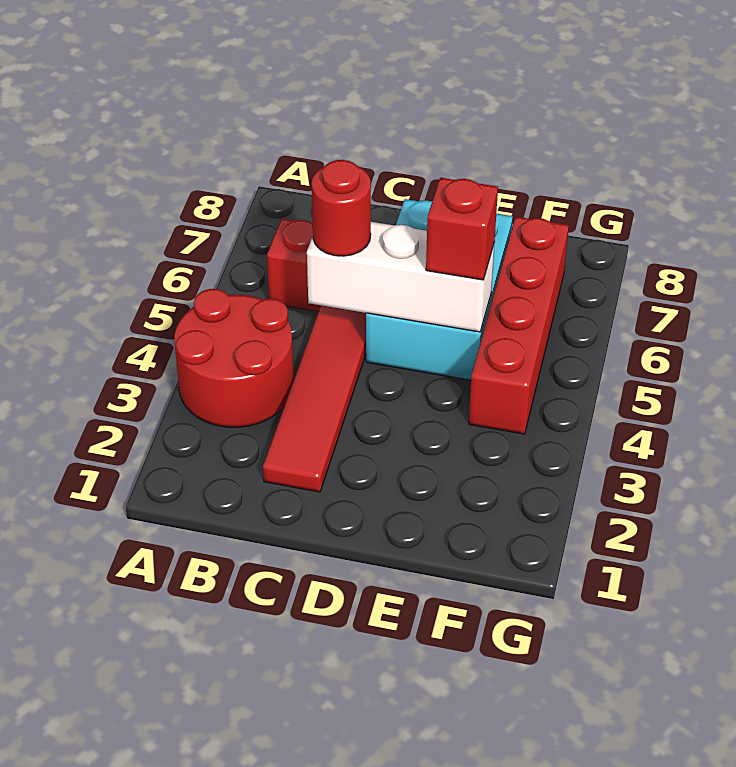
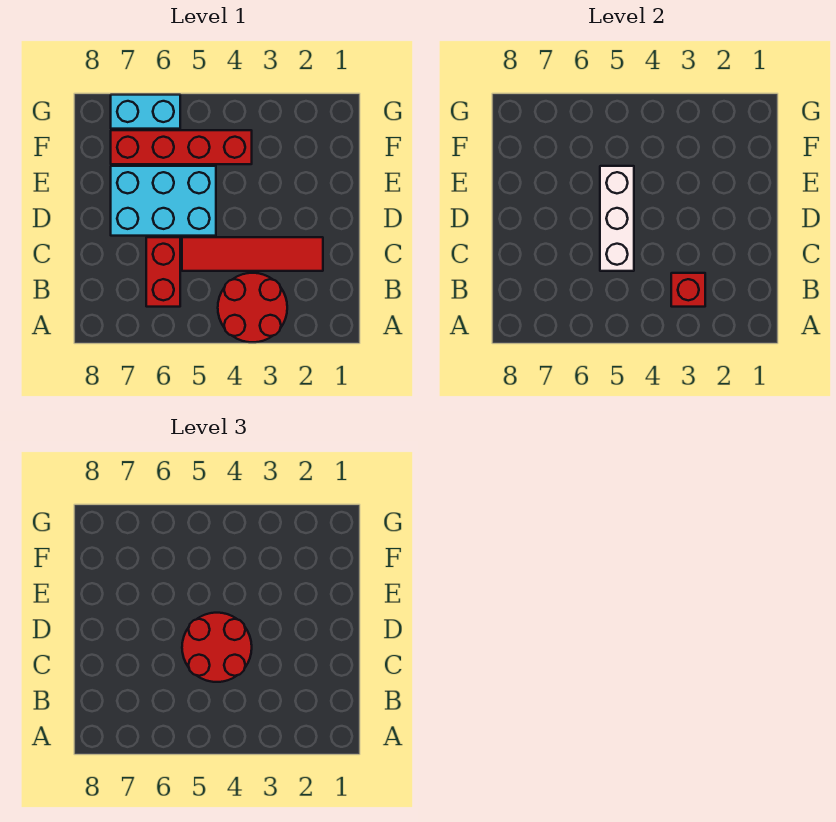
red 1x1 round brick [312,160,371,256] -> red 2x2 round brick [182,613,252,682]
red 1x1 brick [426,178,498,280] -> red 1x1 brick moved to [671,273,705,307]
none -> cyan 1x2 brick [111,95,180,129]

